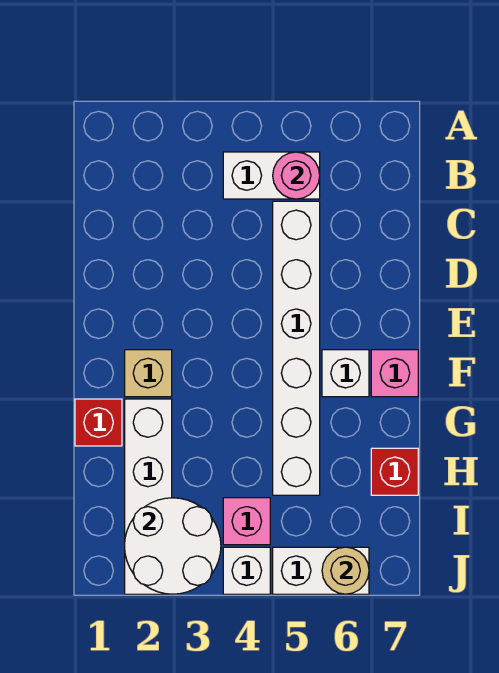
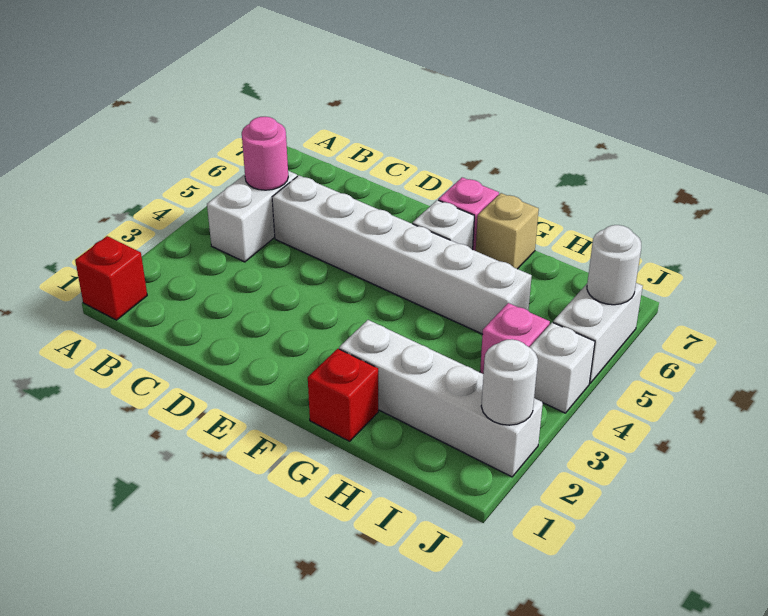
tan 1x1 brick [125,350,172,397] -> tan 1x1 brick moved to [476,193,539,269]
red 1x1 brick [371,448,418,495] -> red 1x1 brick moved to [75,236,147,320]
white 2x2 round brick [125,498,221,594] -> white 1x1 round brick [481,339,538,425]
tan 1x1 round brick [322,547,369,594] -> white 1x1 round brick [587,225,641,305]

